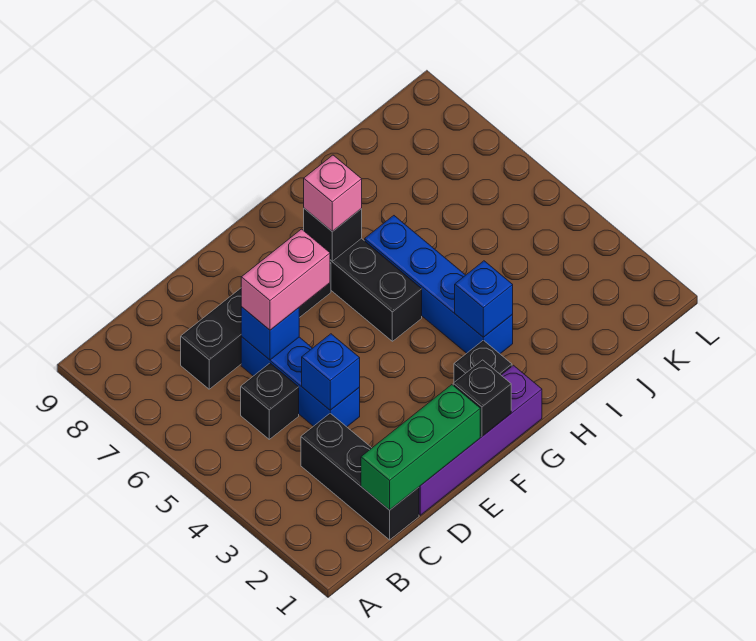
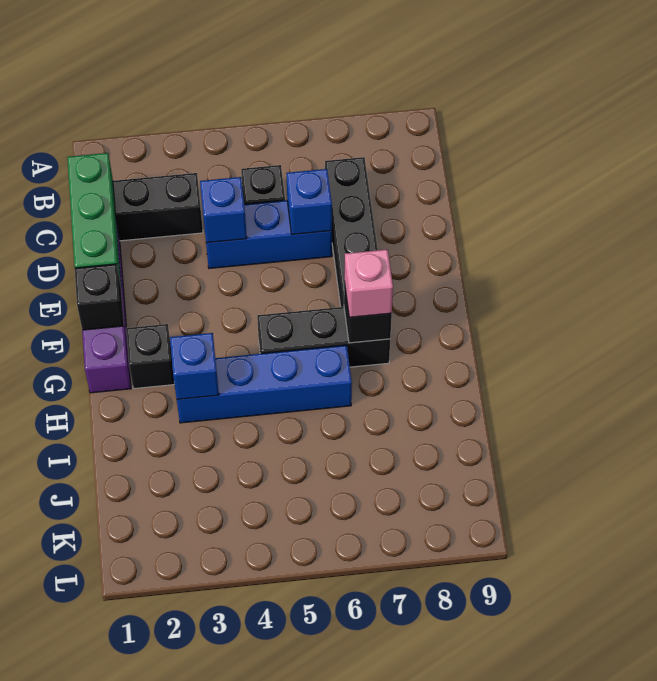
pink 1x2 brick [241,229,330,330] -> none

